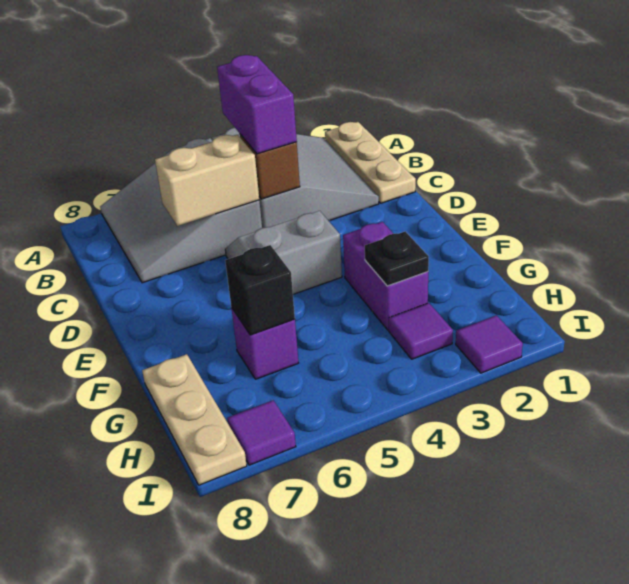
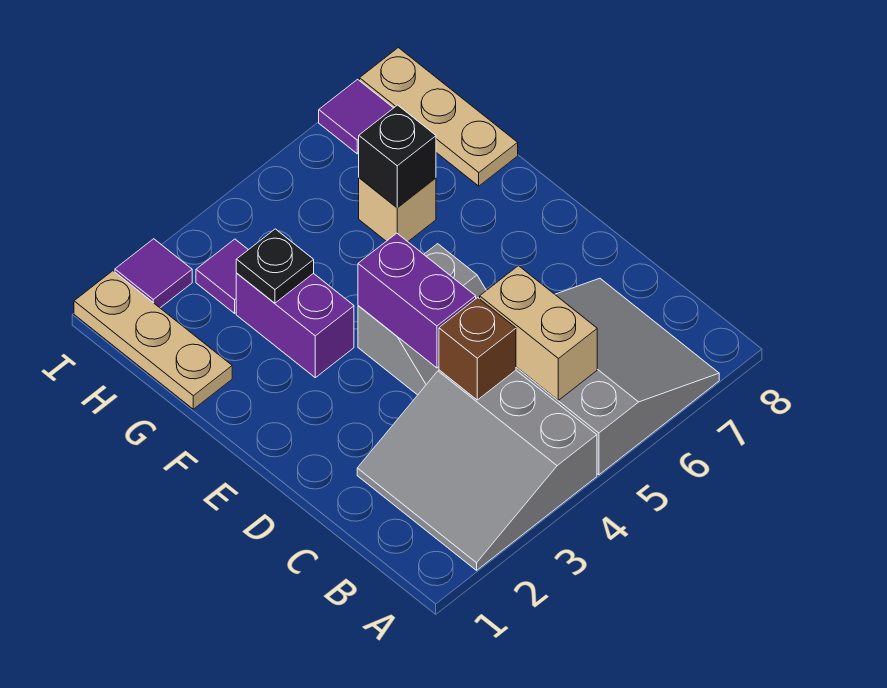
tan 1x3 plate [325,122,416,203] -> tan 1x3 plate moved to [74,271,232,409]
purple 1x2 brick [217,55,297,154] -> purple 1x2 brick moved to [358,233,476,368]
tan 1x2 brick [155,135,259,226] -> tan 1x2 brick turned to [480,266,597,400]
purple 1x1 brick [231,308,298,379] -> tan 1x1 brick [359,178,436,242]

